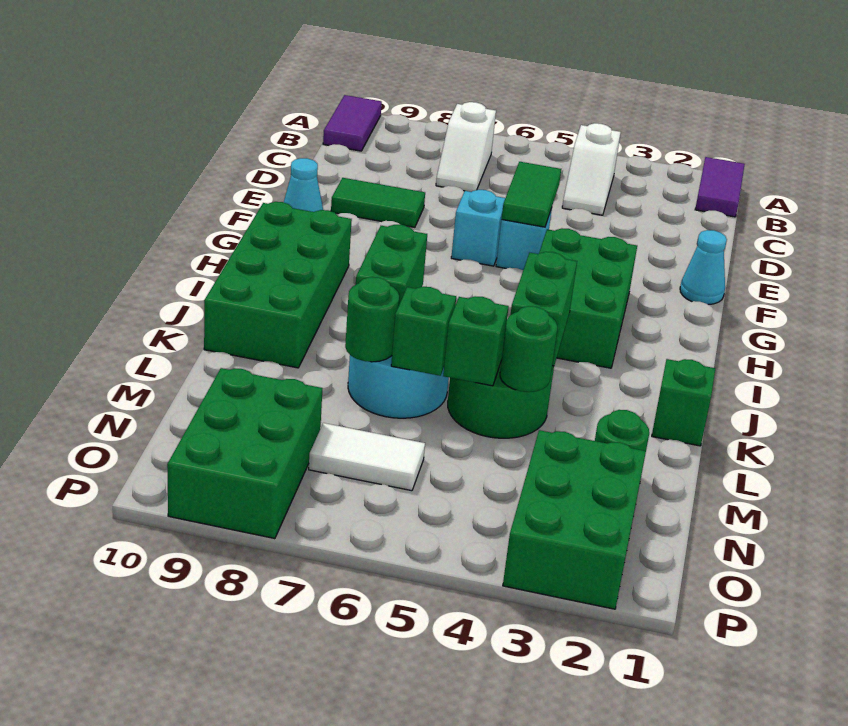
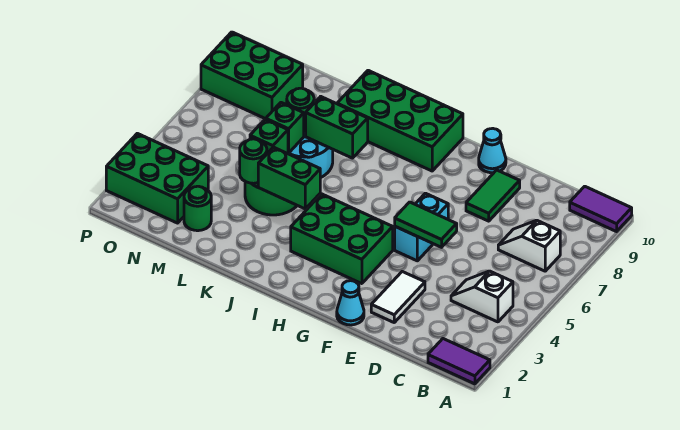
green 1x1 brick [652,359,715,446] -> none
white 1x2 tile [309,423,425,491] -> white 1x2 tile moved to [371,272,425,322]

